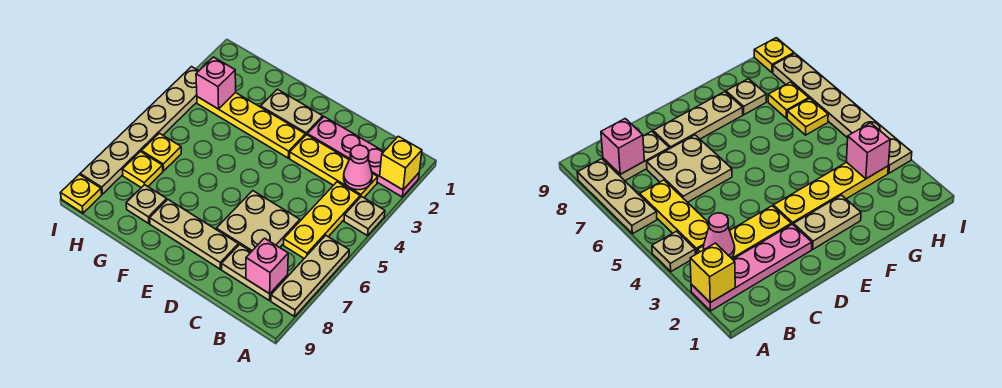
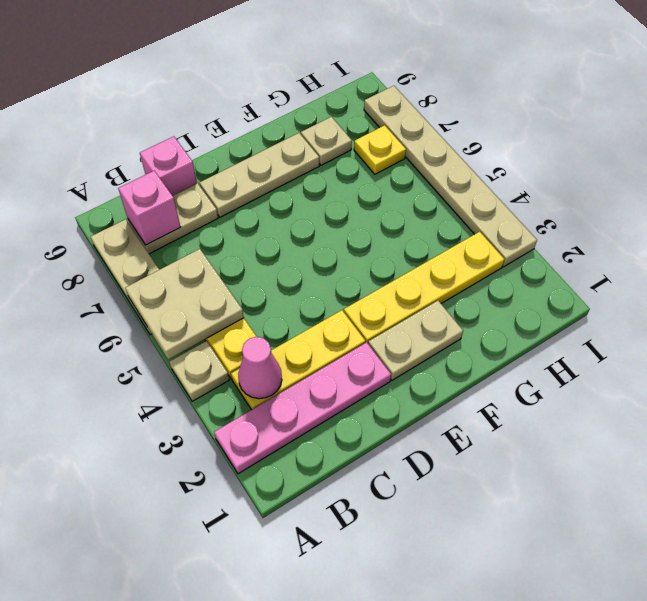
yellow 1x1 brick [380,136,422,190] -> none
tan 2x2 plate [216,191,300,252] -> tan 2x2 plate moved to [125,249,244,359]
pink 1x1 brick [196,57,236,109] -> pink 1x1 brick moved to [140,136,197,196]
yellow 1x1 plate [141,133,181,171] -> none
yellow 1x1 plate [61,175,102,213] -> none

